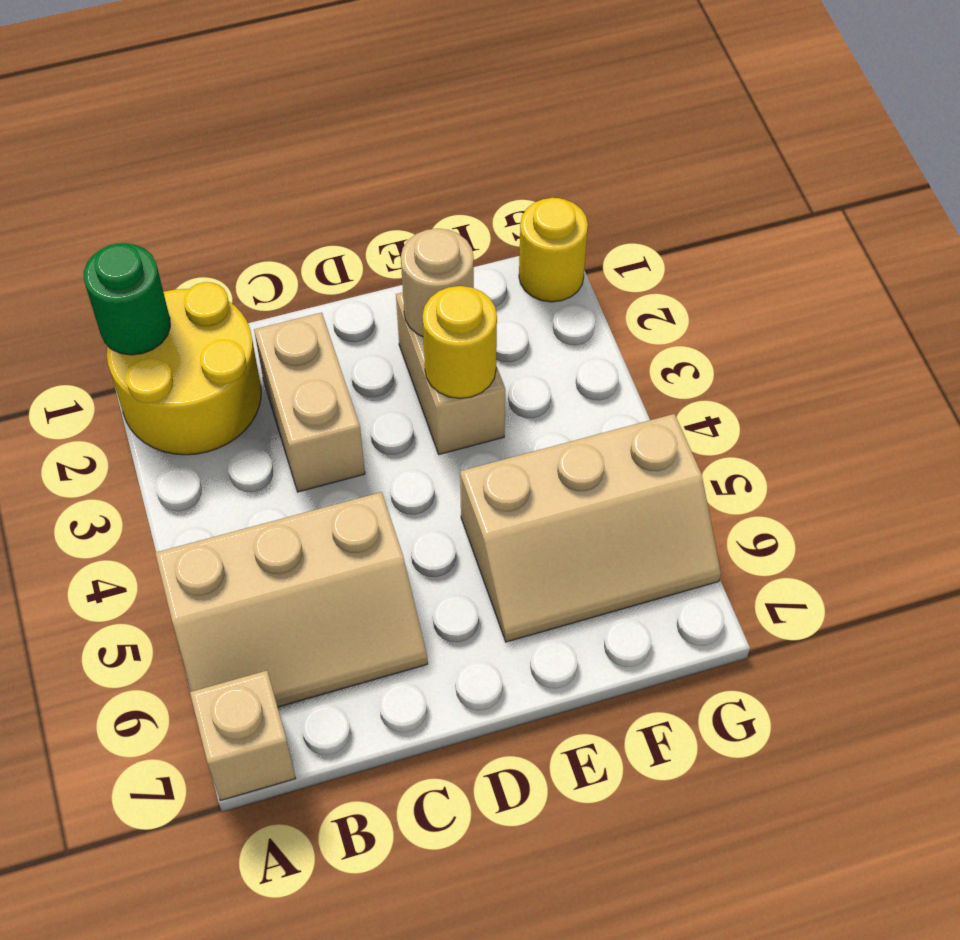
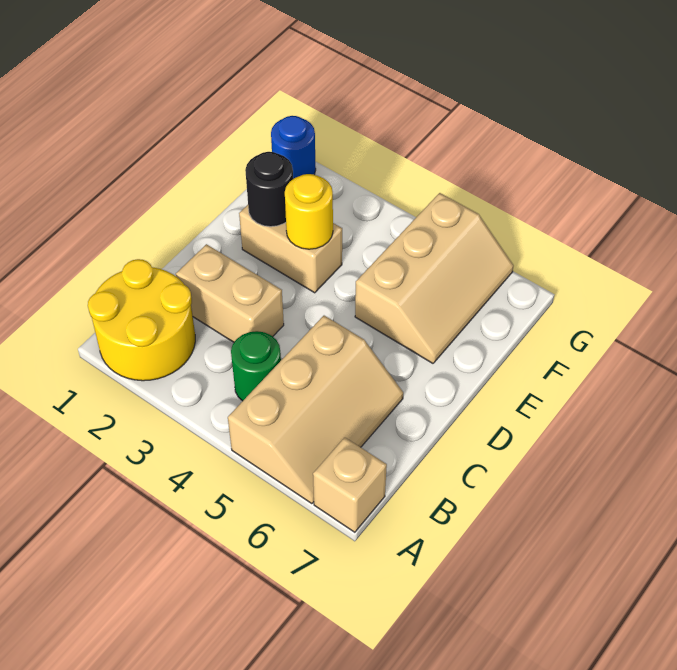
green 1x1 round brick [84,243,170,355] -> green 1x1 round brick moved to [231,331,281,401]
tan 1x1 round brick [401,229,474,336] -> black 1x1 round brick [245,152,293,227]
yellow 1x1 round brick [519,198,588,302] -> blue 1x1 round brick [271,116,316,179]

